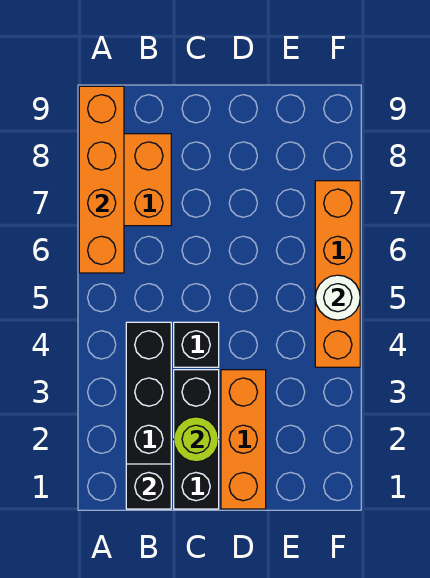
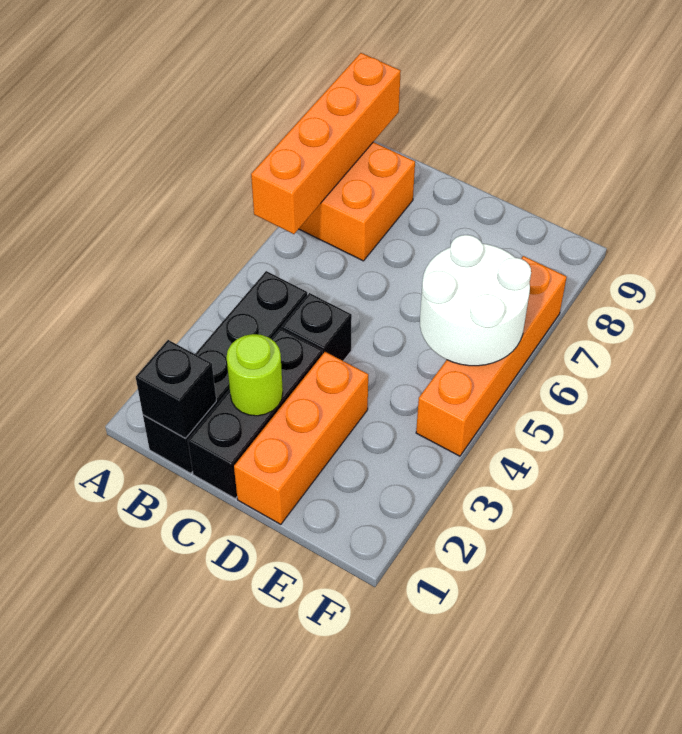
white 1x1 round brick [315,275,360,320] -> white 2x2 round brick [420,235,531,366]

